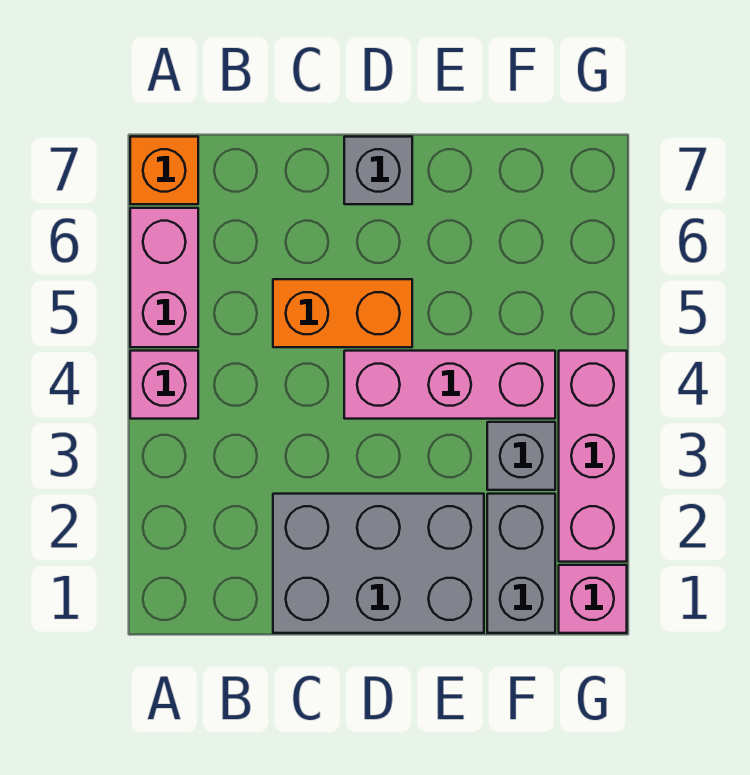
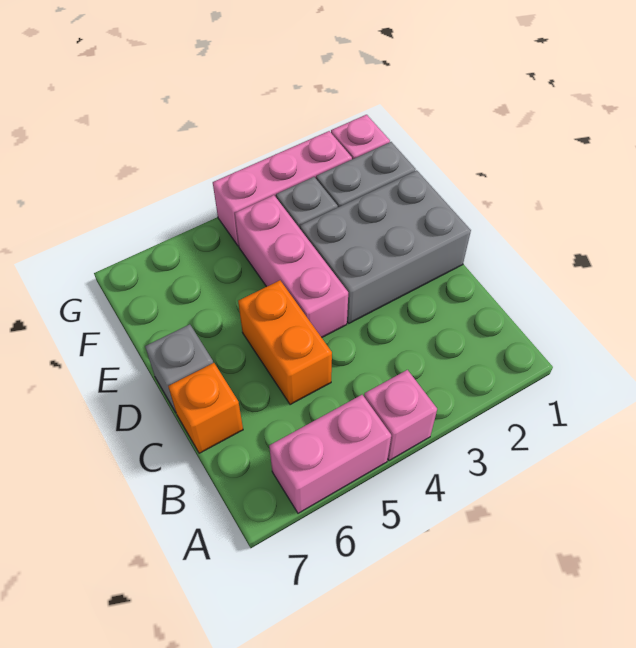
orange 1x1 brick [130,137,198,204] -> orange 1x1 brick moved to [168,363,243,453]
grey 2x3 brick [273,494,484,633] -> grey 2x3 brick turned to [300,170,471,323]

